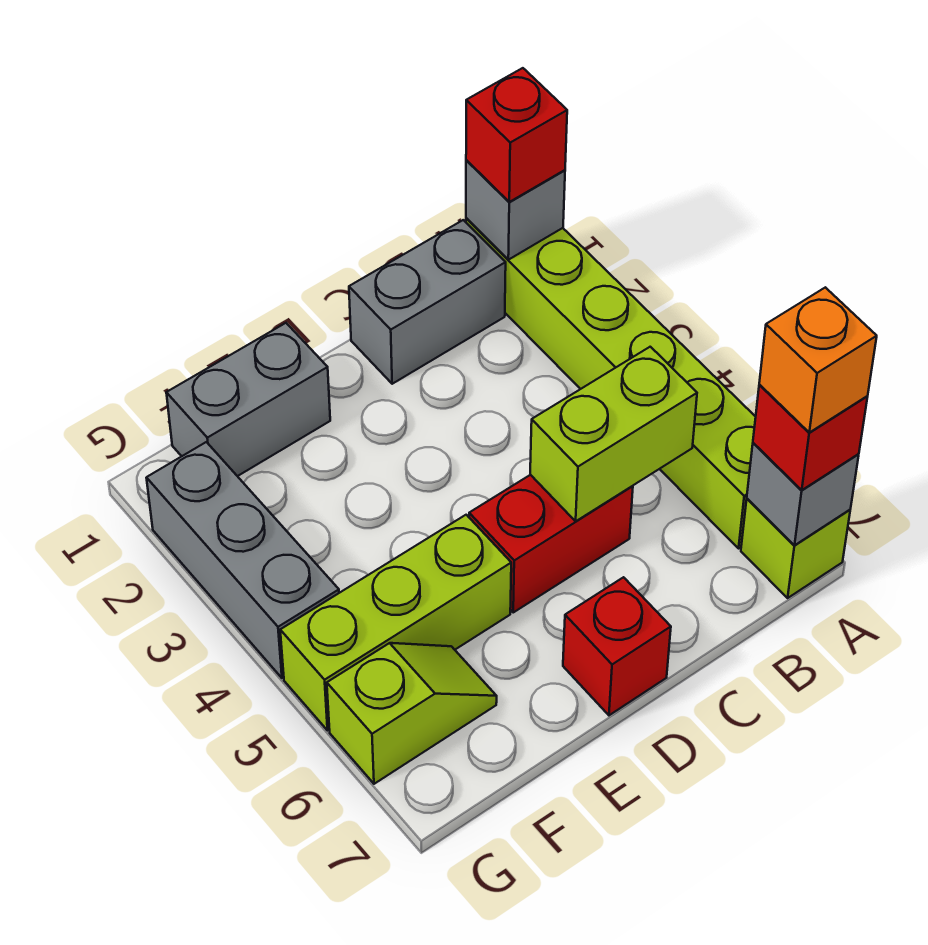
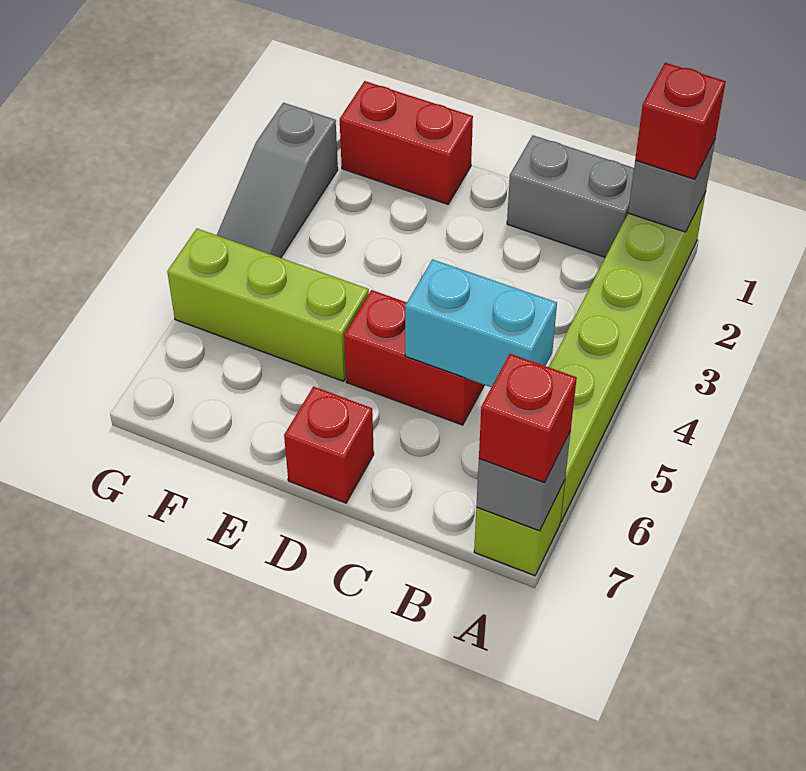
orange 1x1 brick [759,287,877,432] -> none
lime 1x2 brick [530,347,697,521] -> cyan 1x2 brick [405,260,557,387]
grey 1x2 brick [166,323,330,476] -> red 1x2 brick [340,81,473,204]
lime 1x2 slope [327,643,497,784] -> none
grey 1x3 brick [147,442,339,678] -> grey 1x3 slope [217,103,338,258]

